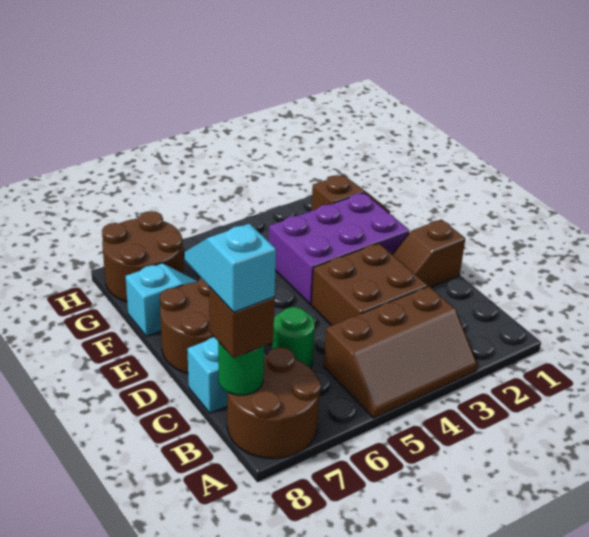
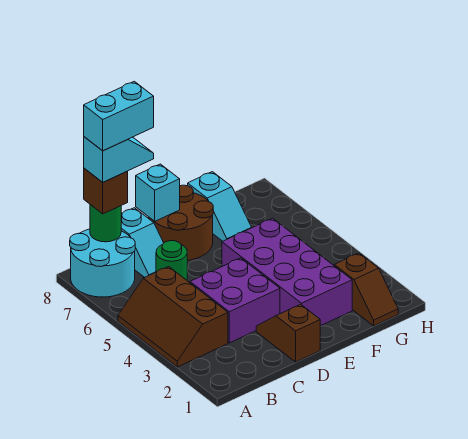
brown 2x2 round brick [227,347,321,459] -> cyan 2x2 round brick [70,229,135,297]
none -> cyan 1x2 brick [84,81,154,151]
brown 2x2 brick [311,243,428,325] -> purple 2x2 brick [190,258,280,343]
none -> cyan 1x1 brick [136,164,180,221]
purple 2x3 brick [269,193,409,304] -> purple 2x4 brick [222,218,352,326]
brown 2x2 round brick [102,211,183,302] -> none

